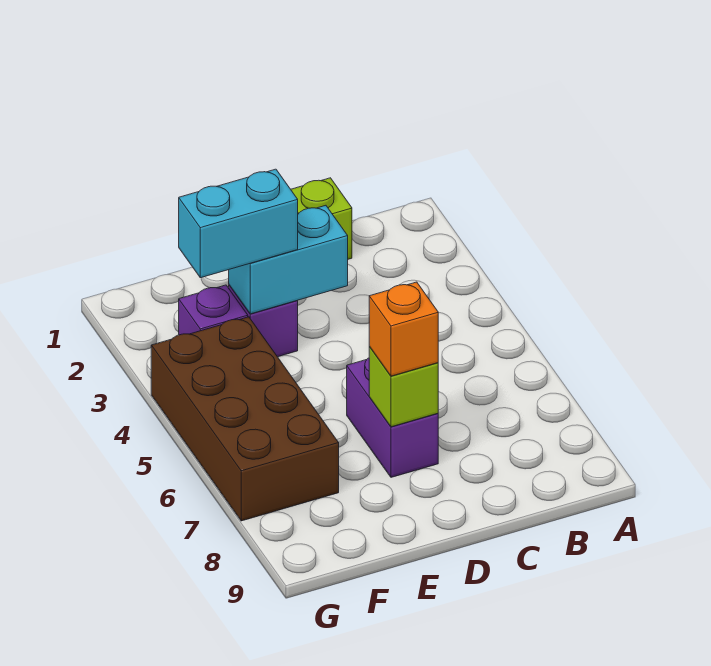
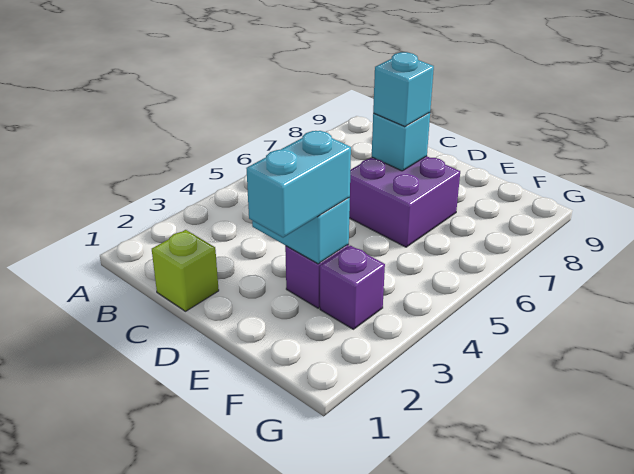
purple 1x2 brick [347,358,438,477] -> purple 2x2 brick [349,156,460,247]
lime 1x1 brick [369,347,438,427] -> cyan 1x1 brick [372,113,430,171]
orange 1x1 brick [369,282,438,376] -> cyan 1x1 brick [373,52,434,127]
cyan 1x2 brick [179,169,298,278] -> cyan 1x2 brick turned to [246,131,351,238]
brown 2x4 brick [151,317,339,521] -> none

